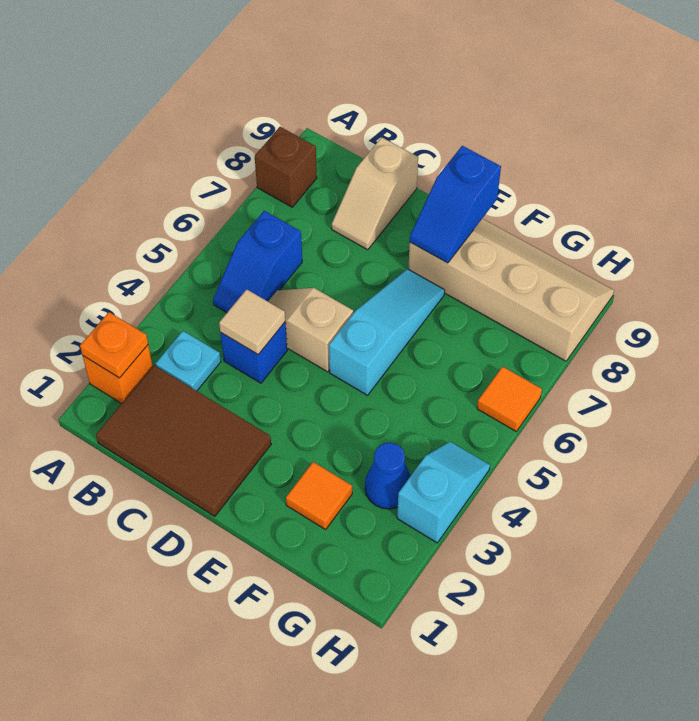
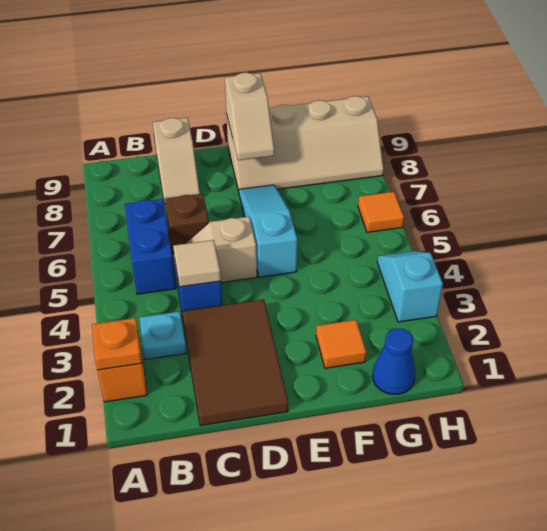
brown 1x1 brick [255,127,317,207] -> brown 1x1 brick moved to [165,194,209,254]
brown 2x3 tile [96,365,271,516] -> brown 2x3 tile turned to [182,299,288,426]
blue 1x2 slope [213,211,302,312] -> blue 1x2 brick [125,199,176,294]
tan 2x4 slope [408,219,614,361] -> tan 2x4 slope turned to [226,96,384,191]
blue 1x2 slope [410,146,501,263] -> tan 1x2 slope [225,73,274,160]
blue 1x1 cone [365,443,411,509] -> blue 1x1 cone moved to [373,328,416,394]

